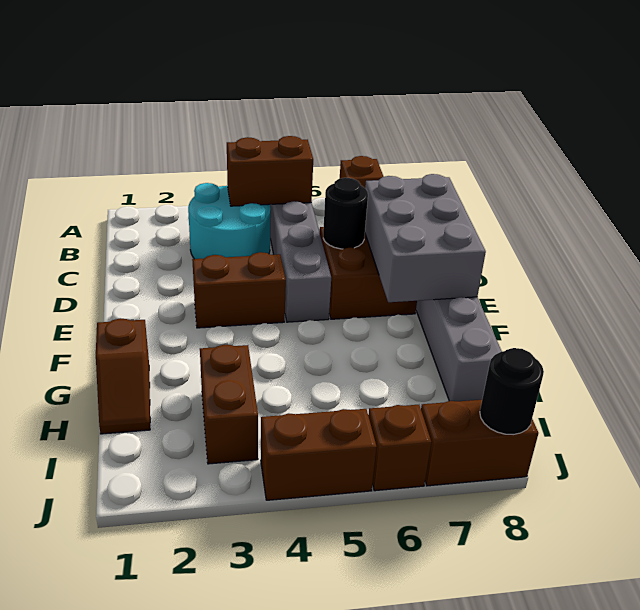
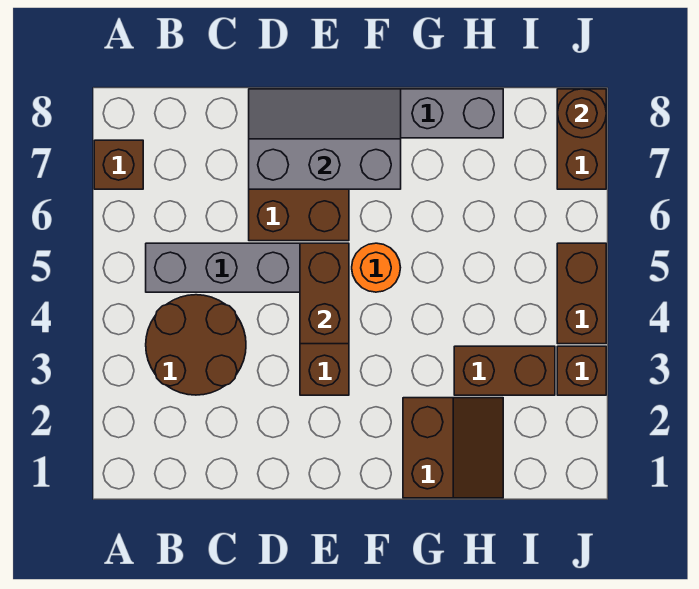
cyan 2x2 round brick [188,183,271,259] -> brown 2x2 round brick [146,295,246,395]
brown 1x2 brick [227,136,313,206] -> brown 1x2 brick moved to [300,243,349,344]
black 1x1 round brick [323,178,368,249] -> none
grey 2x3 brick [365,174,486,302] -> grey 2x3 slope [249,89,401,189]
none -> orange 1x1 round brick [352,243,401,292]
brown 1x2 slope [96,318,150,434] -> brown 2x2 slope [403,398,503,498]
brown 1x1 brick [368,405,431,491] -> brown 1x1 brick moved to [557,346,606,395]
black 1x1 round brick [480,348,544,435] -> brown 1x1 round brick [557,89,606,138]

